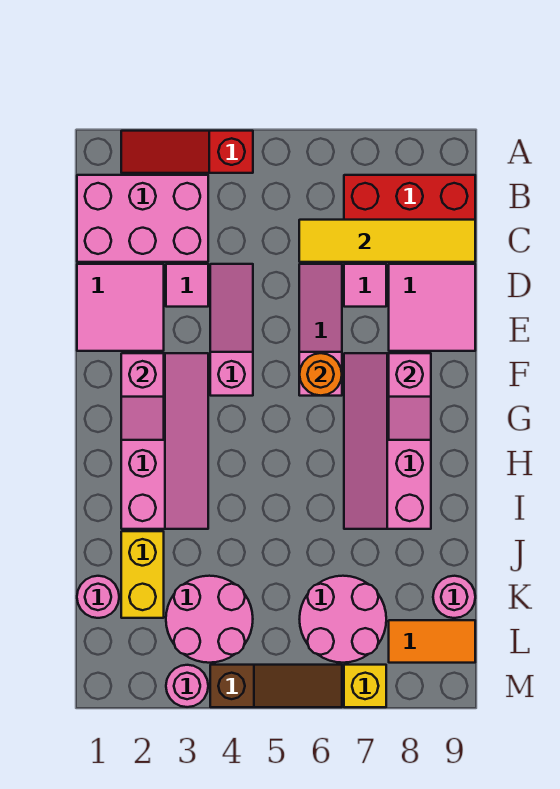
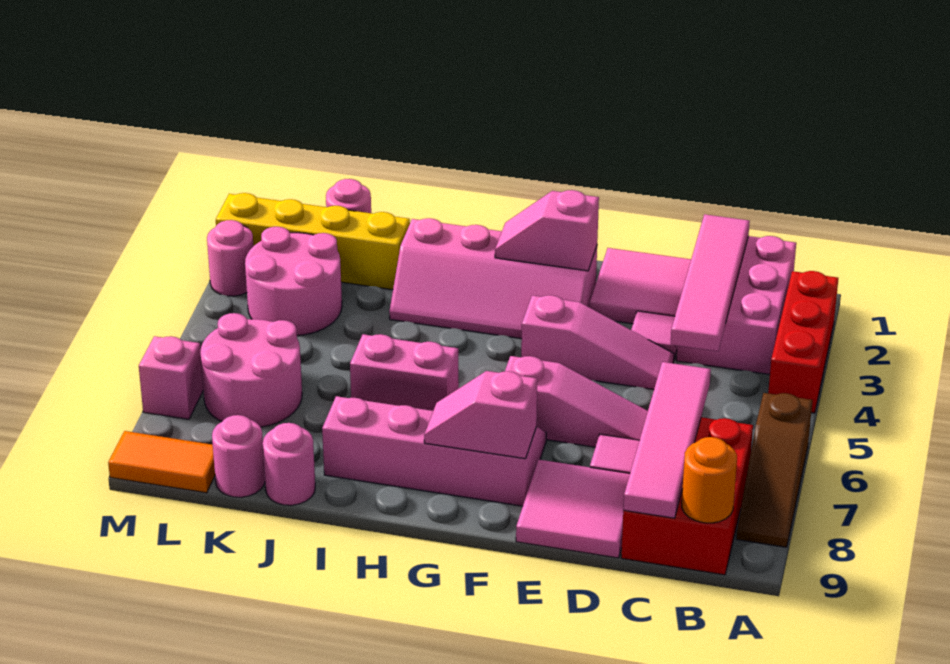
red 1x3 slope [121,131,253,173] -> red 1x3 brick [768,271,838,413]
none -> pink 1x4 tile [671,214,750,351]
yellow 1x4 tile [299,220,475,262] -> pink 1x4 tile [623,362,711,518]
orange 1x1 round brick [300,353,342,396] -> orange 1x1 round brick moved to [682,437,737,523]
none -> pink 1x2 brick [350,334,459,411]
yellow 1x2 brick [121,531,164,618] -> yellow 1x4 brick [216,193,410,290]
none -> pink 1x1 round brick [263,423,315,505]
orange 1x2 tile [389,620,475,663] -> orange 1x2 tile turned to [108,431,215,493]
brown 1x3 slope [210,665,342,707] -> brown 1x3 slope moved to [736,393,812,547]
yellow 1x1 brick [344,665,386,707] -> pink 1x1 brick [139,336,203,419]

